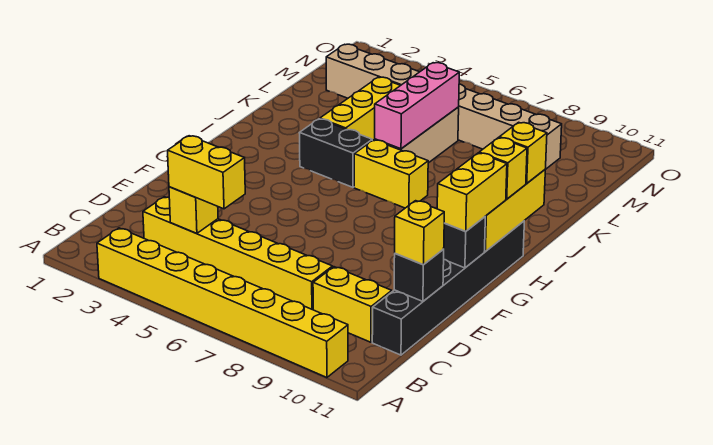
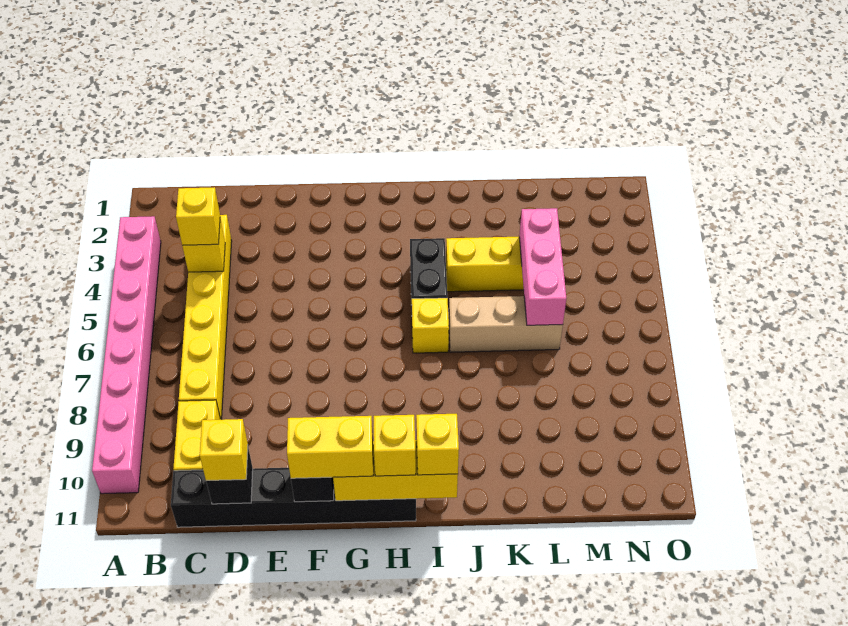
yellow 1x8 brick [97,228,348,378] -> pink 1x8 brick [92,216,161,494]
yellow 1x2 brick [168,136,245,209] -> yellow 1x1 brick [176,187,220,245]
yellow 1x2 brick [354,140,428,208] -> yellow 1x1 brick [412,298,449,353]
pink 1x3 brick [375,63,459,149] -> pink 1x3 brick turned to [519,208,566,325]
tan 1x8 brick [326,44,562,170] -> none

